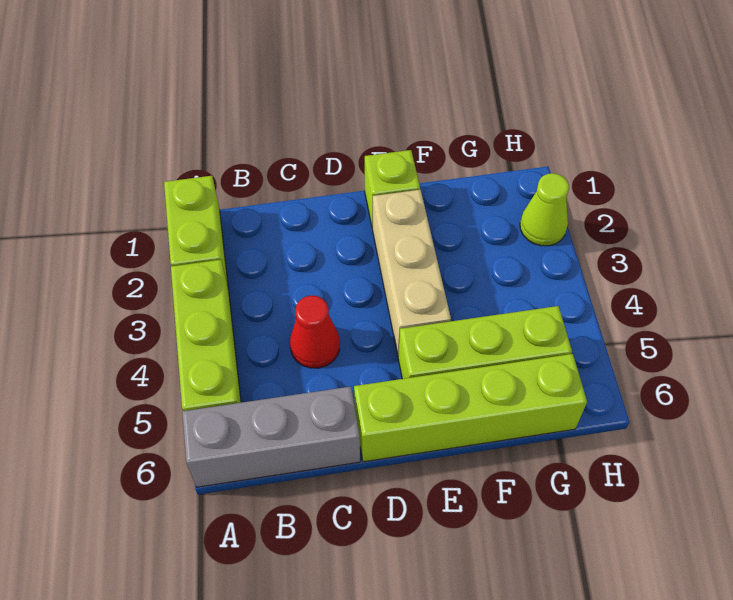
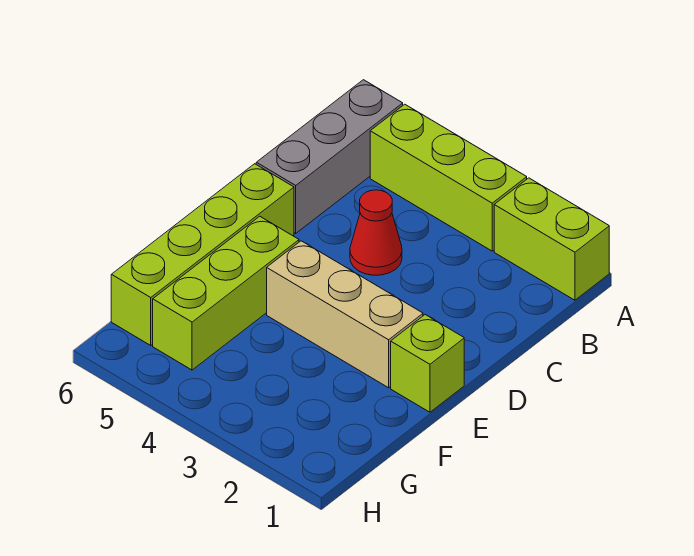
lime 1x1 cone [520,173,569,246] -> none

